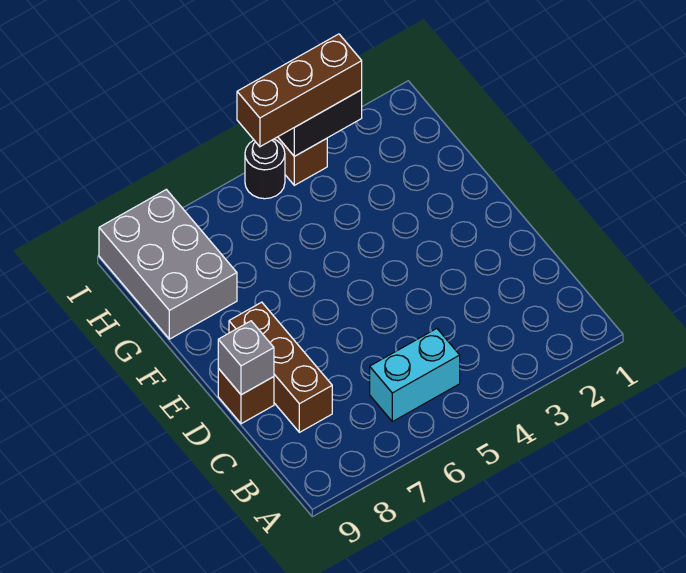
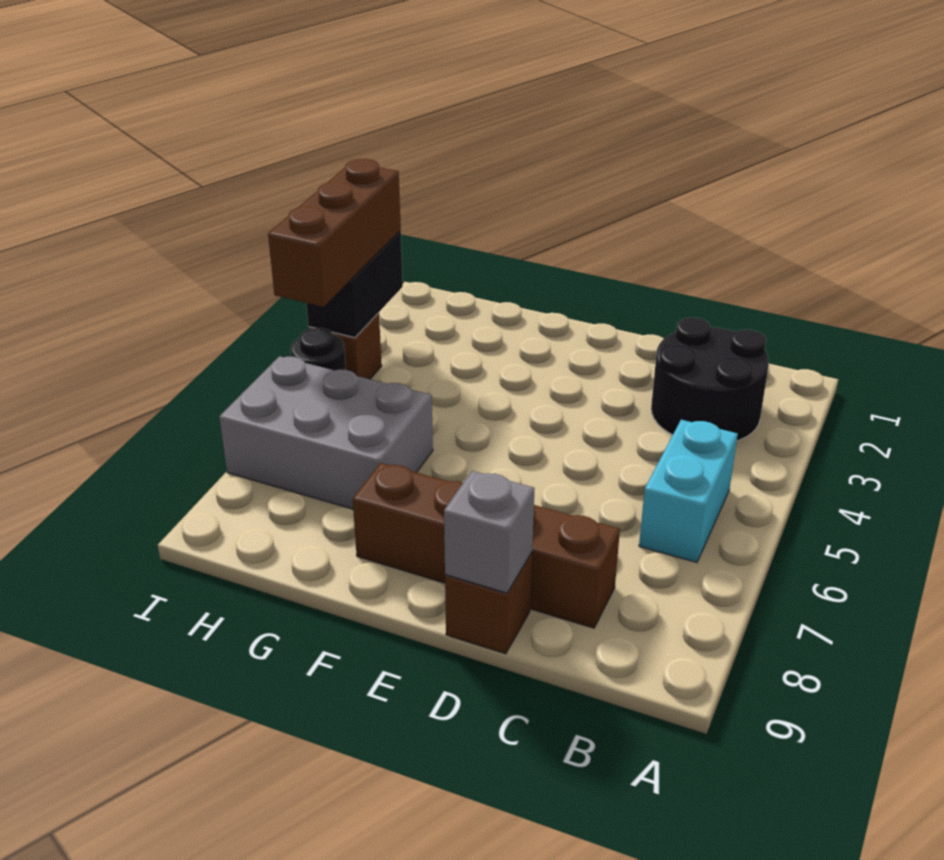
none -> black 2x2 round brick [651,318,769,441]
brown 1x3 brick [229,302,332,432] -> brown 1x4 brick [353,463,620,628]
grey 2x3 brick [99,189,237,339] -> grey 2x3 brick moved to [219,356,433,509]

